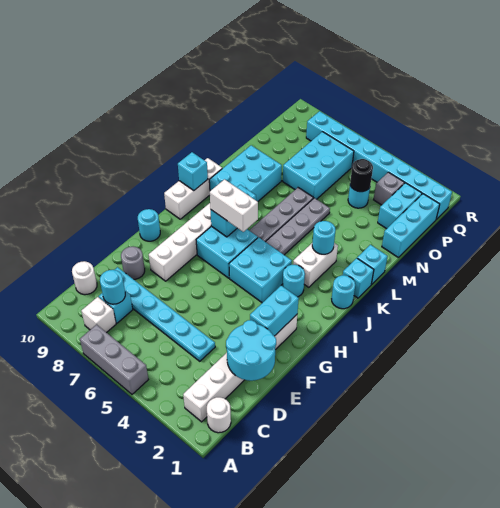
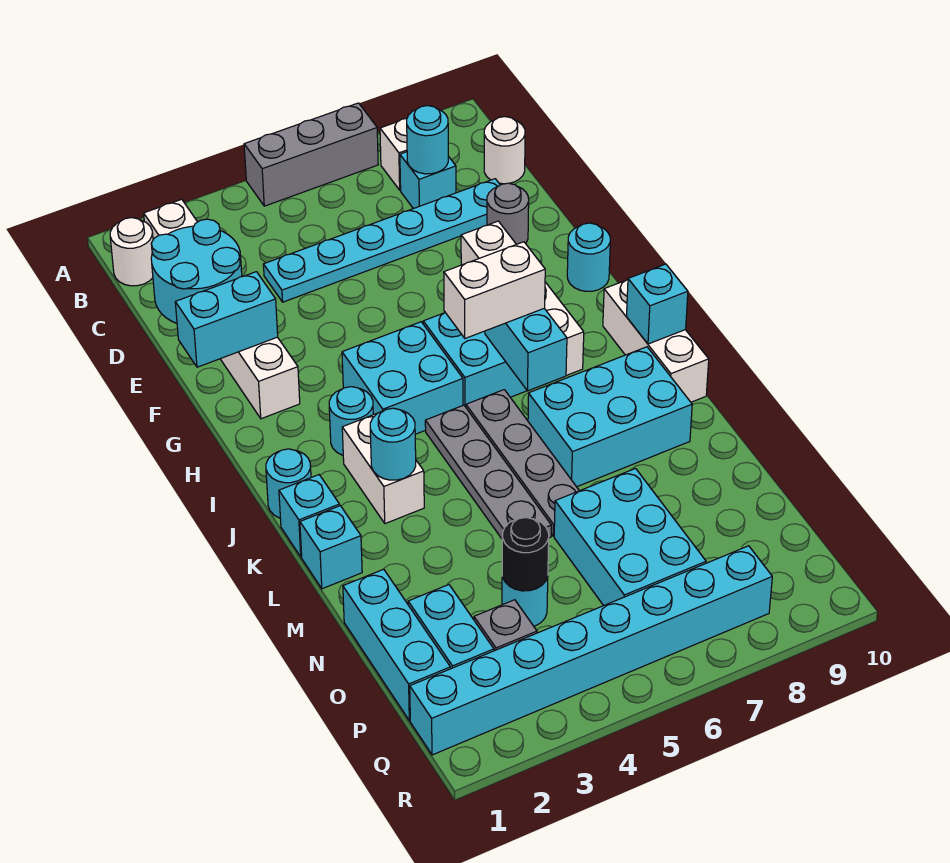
cyan 1x2 brick [250,286,299,336] -> cyan 1x2 brick turned to [175,272,278,367]
cyan 2x3 brick [209,145,282,202] -> cyan 2x3 brick turned to [528,347,692,487]

